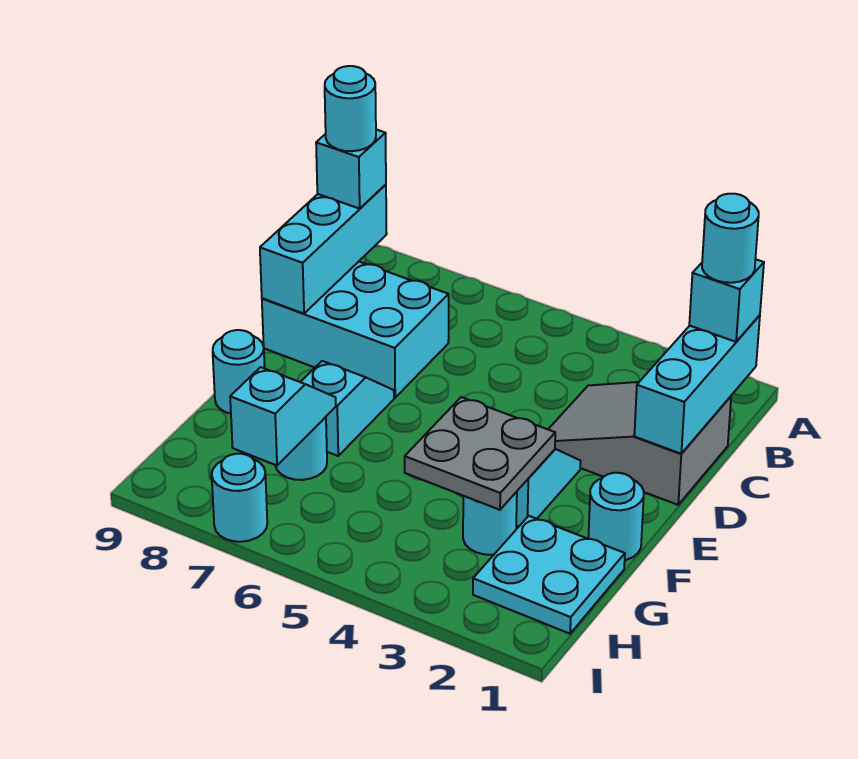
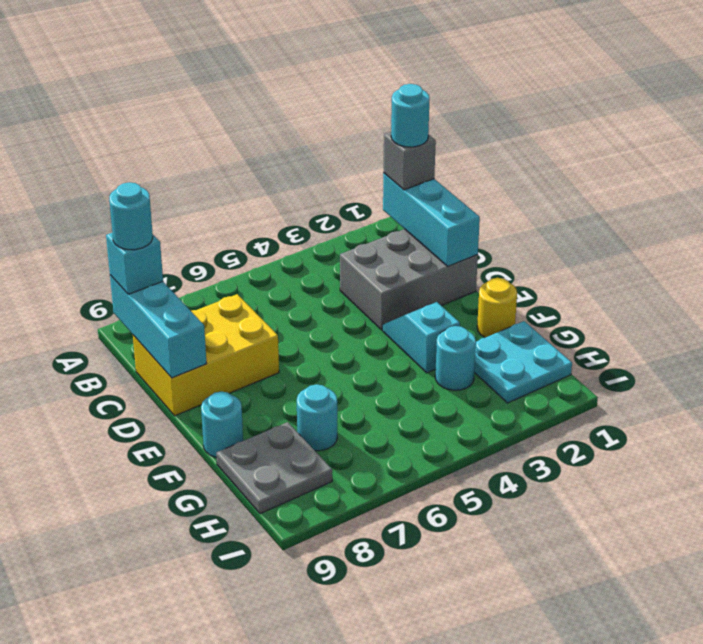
cyan 1x1 brick [689,259,764,342] -> grey 1x1 brick [383,132,436,190]
grey 2x3 slope [548,382,731,505] -> grey 2x3 brick [340,229,478,330]
cyan 2x3 brick [262,262,449,398] -> yellow 2x3 brick [133,294,279,416]
cyan 1x2 slope [301,361,394,456] -> none
cyan 1x1 round brick [588,473,644,560] -> yellow 1x1 round brick [477,278,517,338]
grey 2x2 plate [405,397,555,510] -> grey 2x2 plate moved to [216,422,332,514]
cyan 1x2 slope [230,367,336,465] -> none
cyan 1x1 round brick [212,454,267,542] -> none

